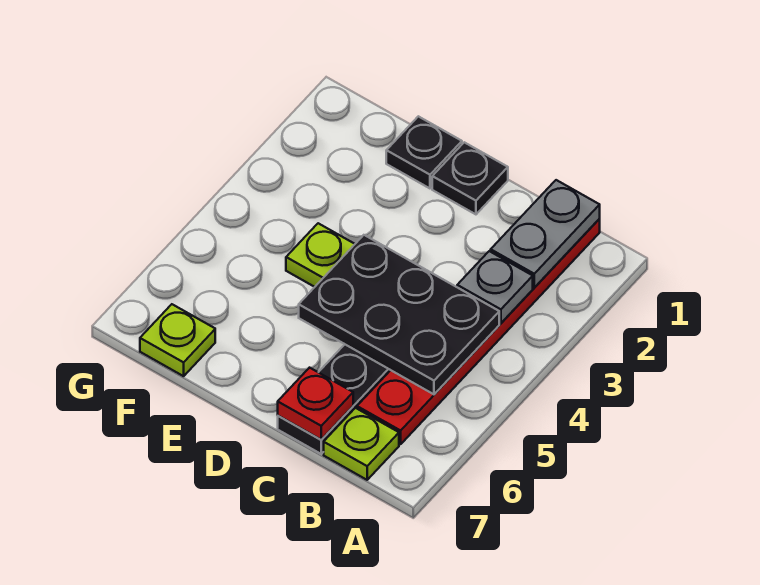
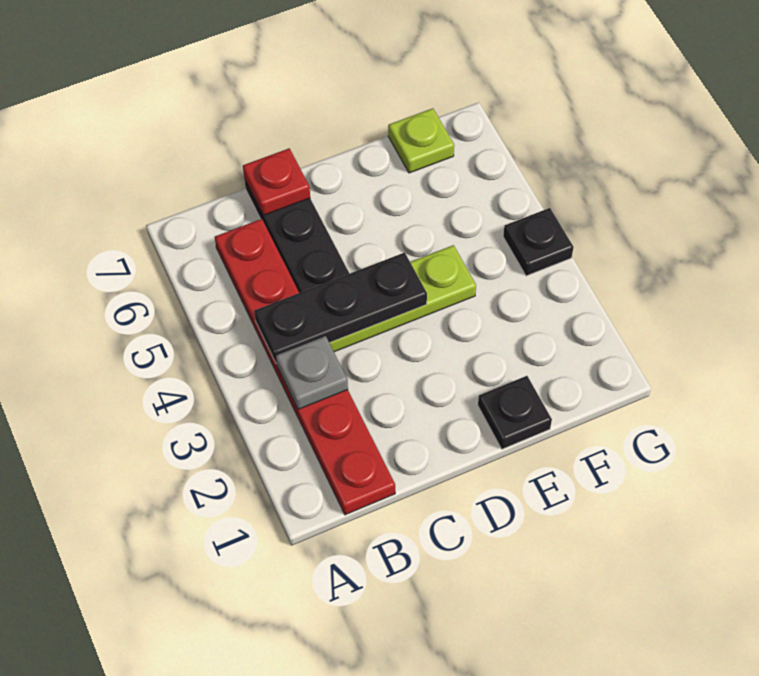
grey 1x2 plate [490,180,600,288] -> none
black 2x3 plate [299,235,499,394] -> black 1x3 plate [254,252,427,364]
lime 1x1 plate [324,408,399,480] -> none
black 1x1 plate [432,142,508,214] -> black 1x1 plate moved to [503,208,574,276]

